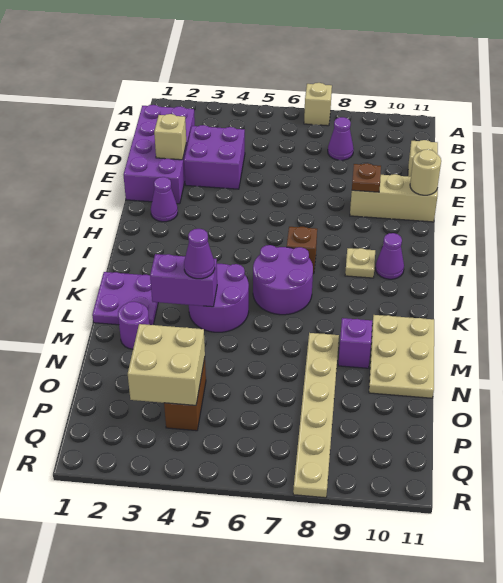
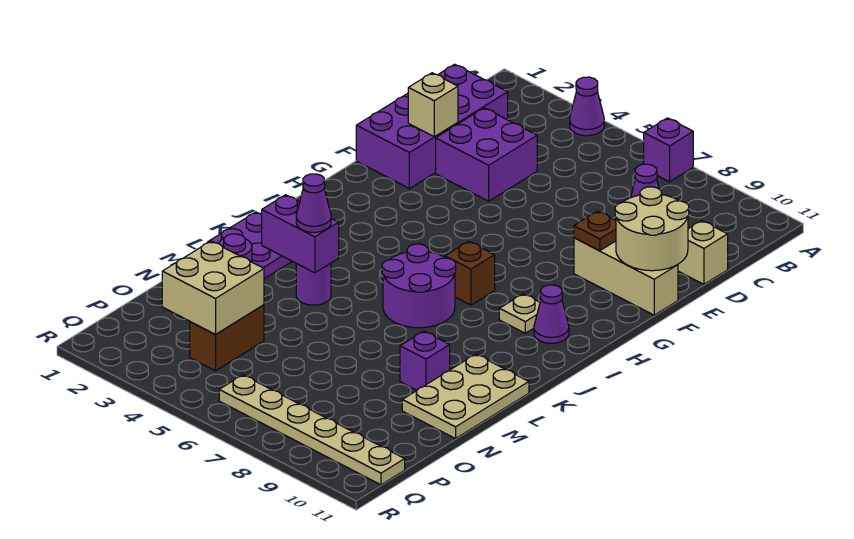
tan 1x1 brick [304,83,332,126] -> purple 1x1 brick [644,118,693,182]
tan 1x1 round brick [410,149,441,195] -> tan 2x2 round brick [615,187,689,271]
purple 1x1 cone [151,177,178,222] -> purple 1x1 cone moved to [570,77,604,136]
purple 2x2 round brick [189,264,249,332] -> purple 1x1 round brick [296,263,331,305]
tan 1x6 plate [293,333,339,498] -> tan 1x6 plate turned to [219,375,405,485]

